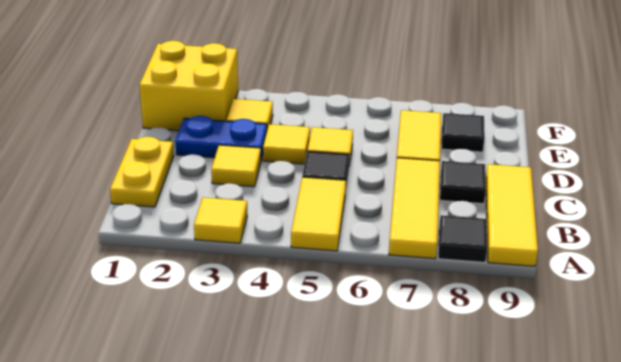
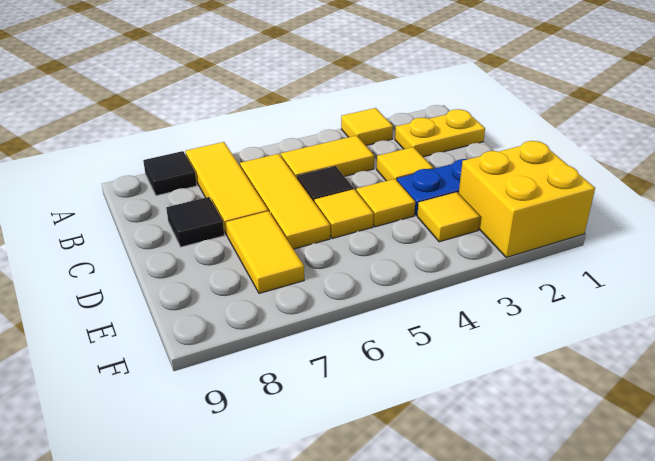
yellow 1x2 tile [291,177,346,251] -> yellow 1x2 tile turned to [281,136,374,178]
yellow 1x3 tile [486,164,538,266] -> yellow 1x3 tile moved to [240,154,330,249]
yellow 1x2 plate [110,137,174,207] -> yellow 1x2 plate turned to [395,109,485,157]
black 1x1 tile [441,113,485,152] -> none

